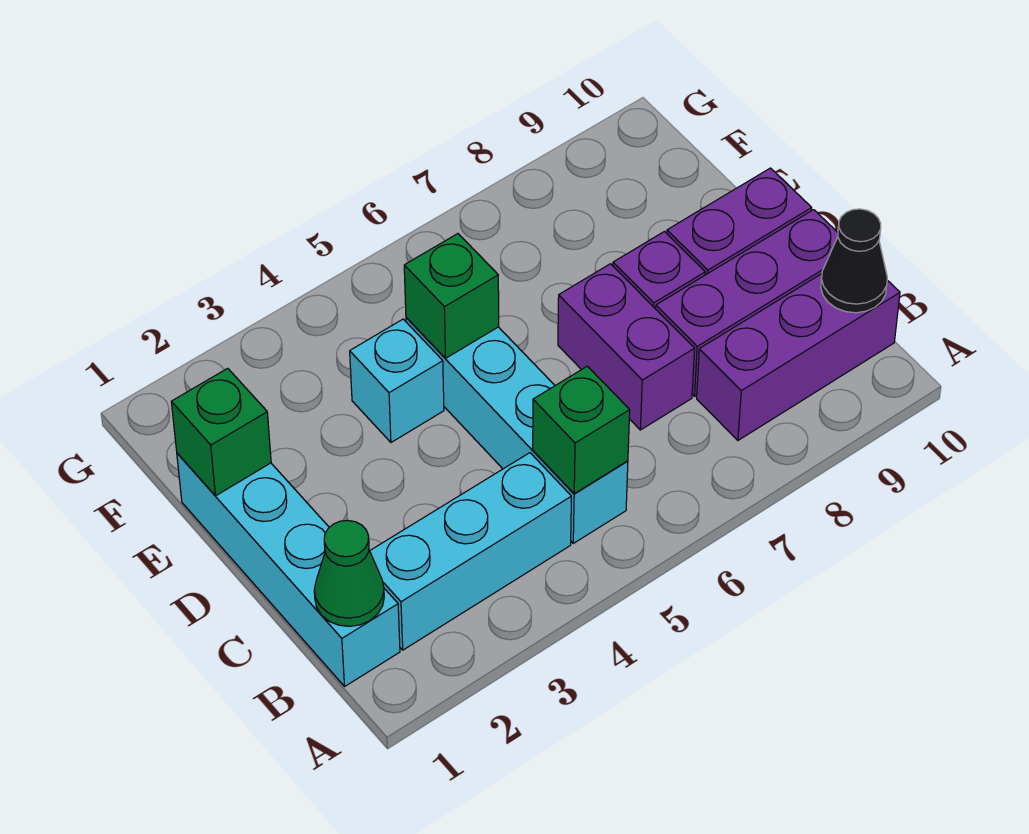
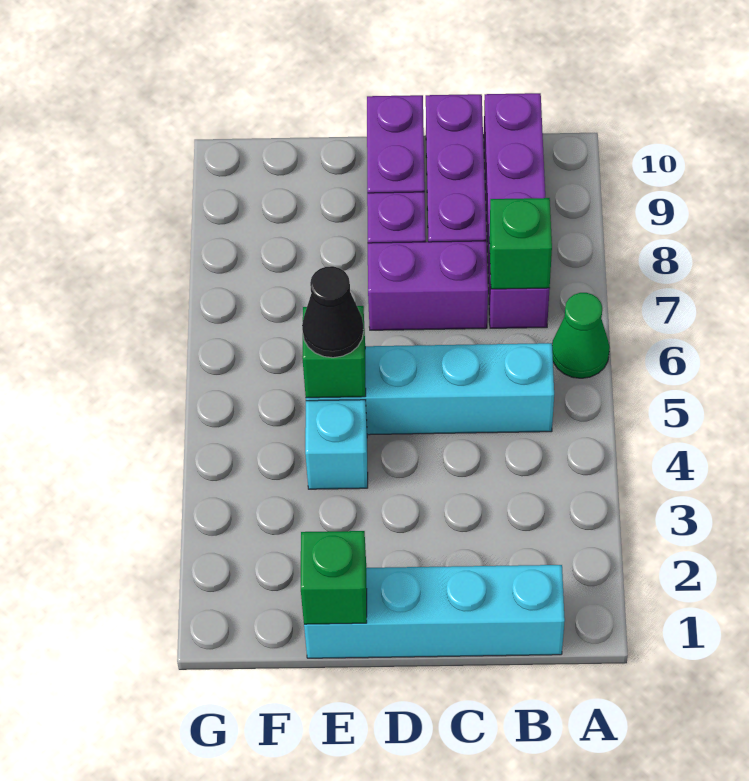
green 1x1 cone [314,520,384,626] -> green 1x1 cone moved to [552,293,610,378]
cyan 1x3 brick [370,453,571,650] -> none
green 1x1 brick [533,366,630,494] -> green 1x1 brick moved to [489,198,552,289]
purple 1x3 brick [697,274,900,440] -> purple 1x4 brick [484,93,550,328]
black 1x1 cone [821,209,887,313] -> black 1x1 cone moved to [302,266,364,358]

